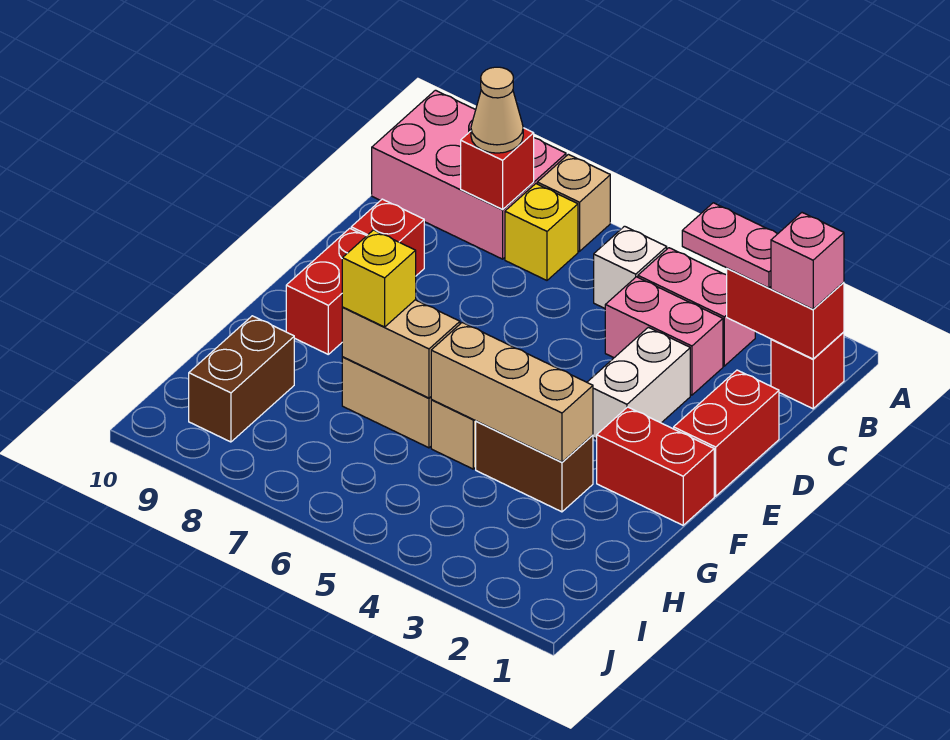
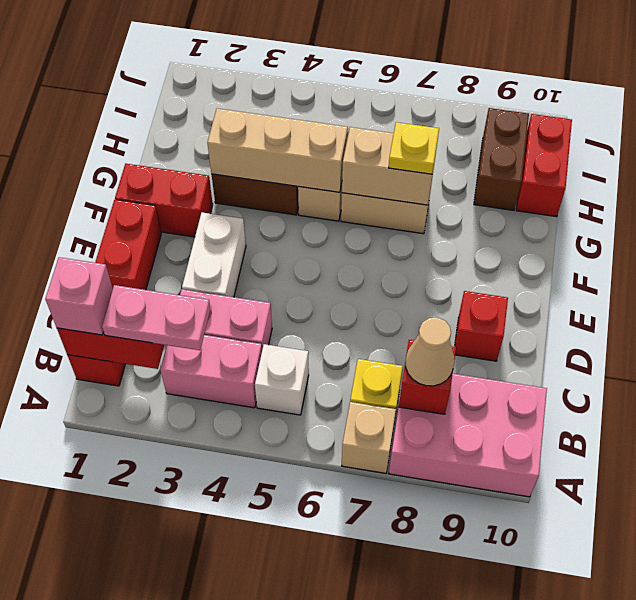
red 1x2 brick [286,228,366,354] -> red 1x2 brick moved to [516,114,572,217]
yellow 1x1 brick [342,230,416,327] -> yellow 1x1 plate [389,122,439,174]

